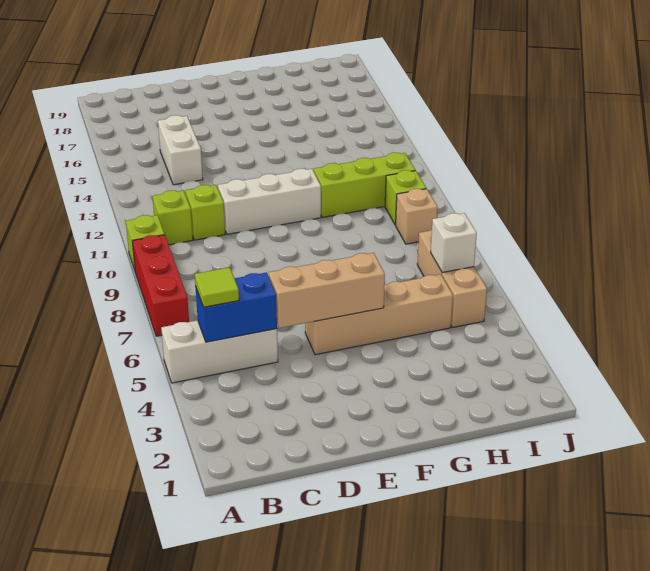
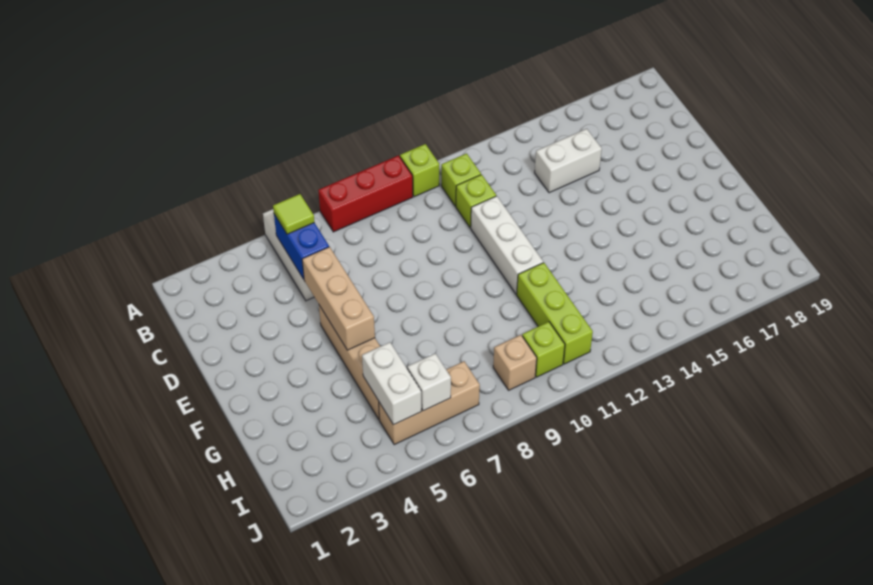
none -> white 1x2 brick [362,342,421,425]

